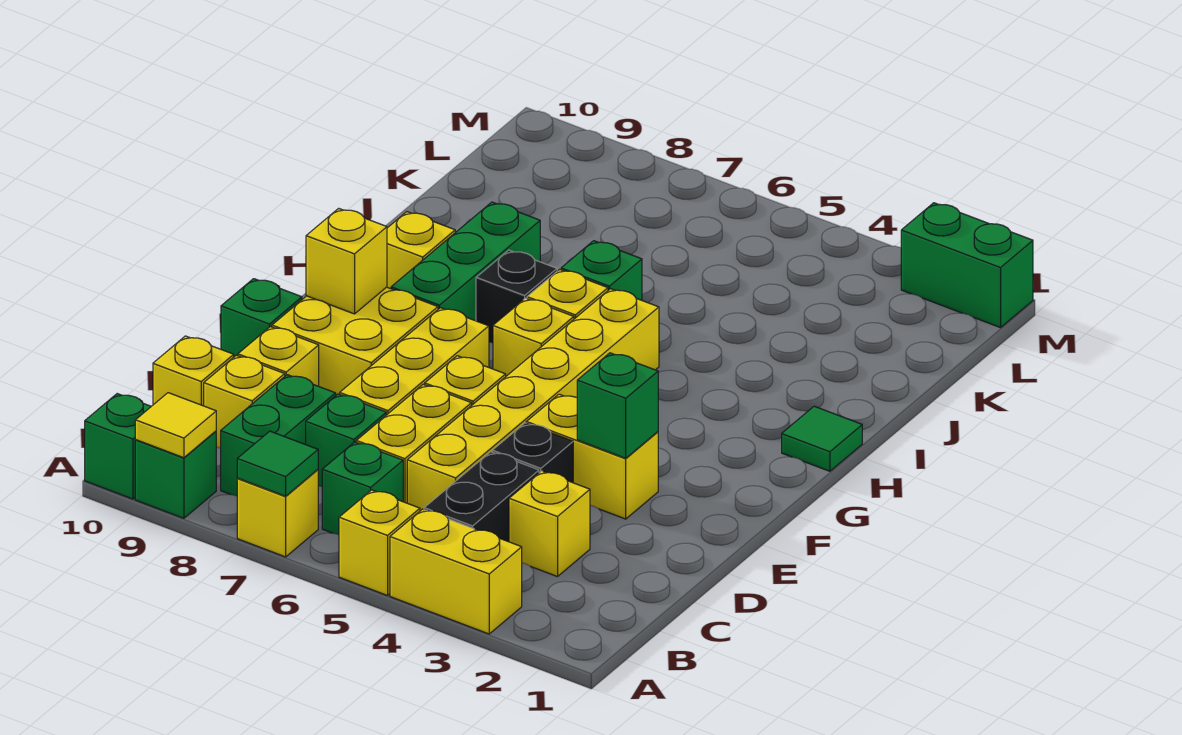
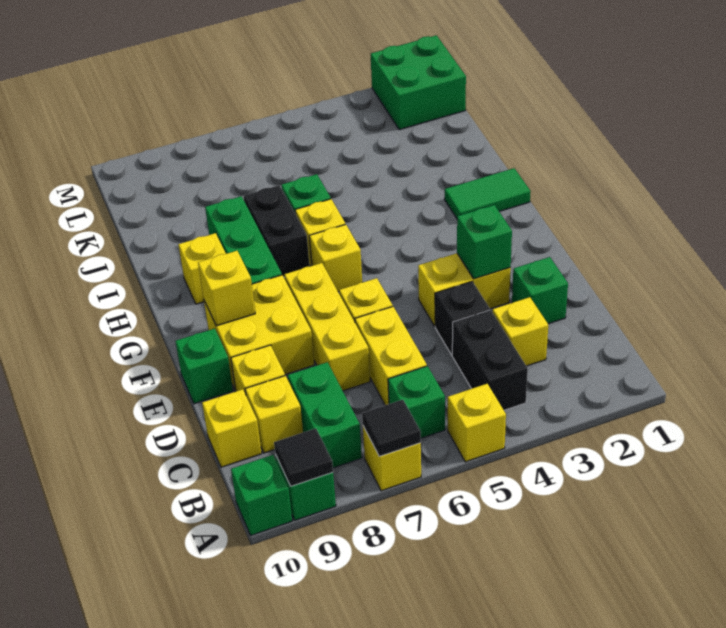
yellow 1x2 brick [390,509,522,634] -> none
green 1x1 tile [237,431,318,496] -> black 1x1 tile [362,400,421,456]
yellow 1x1 tile [135,393,216,458] -> black 1x1 tile [274,428,333,486]
yellow 1x6 brick [407,289,659,511] -> none
green 1x1 brick [306,394,386,487] -> green 1x1 brick moved to [512,257,568,324]
green 1x1 tile [782,406,862,471] -> green 1x2 tile [445,168,531,218]
black 1x1 brick [476,250,557,343] -> black 1x2 brick [244,185,309,277]
green 1x2 brick [901,203,1033,328] -> green 2x2 brick [371,35,466,130]

